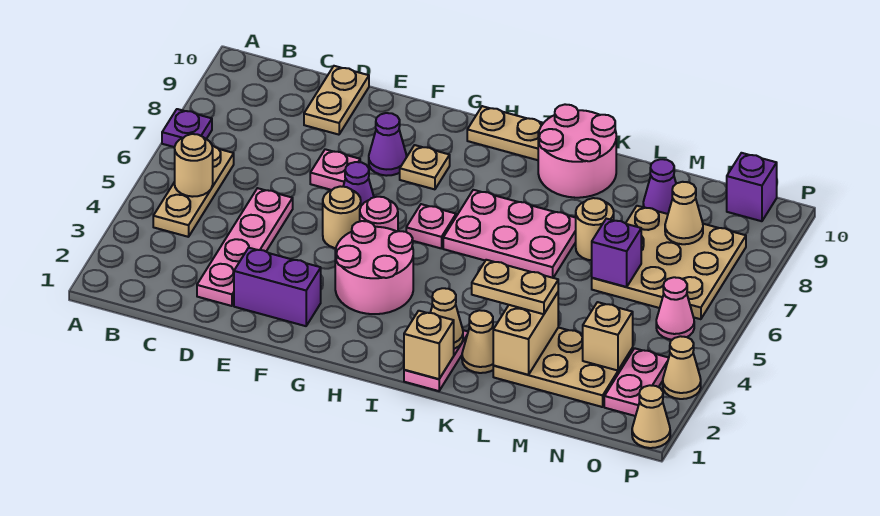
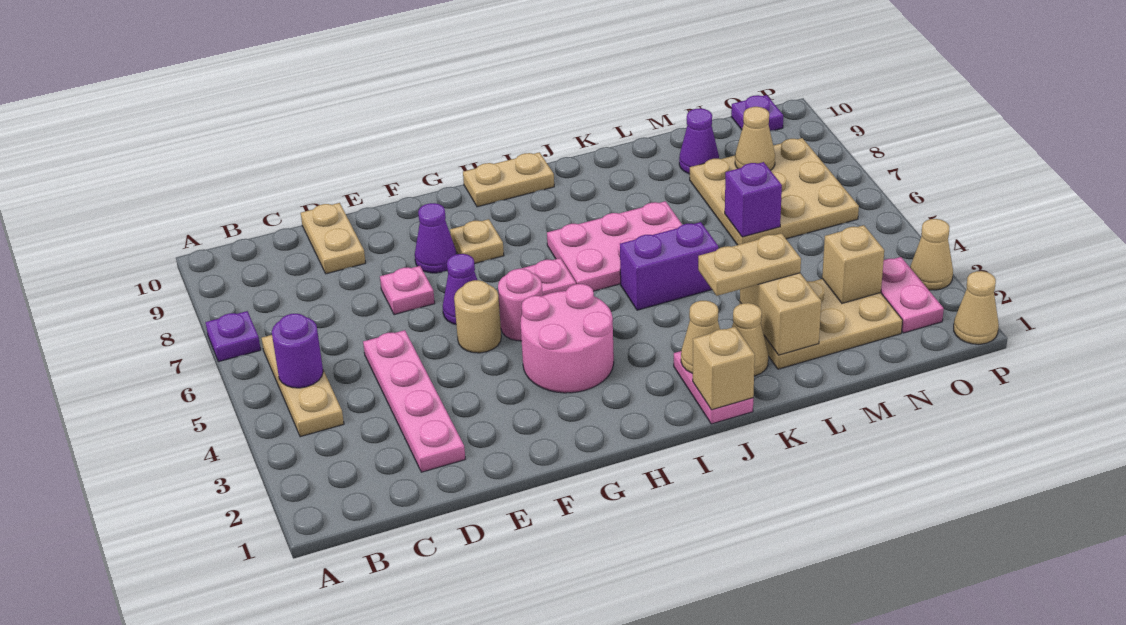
tan 1x1 round brick [175,134,213,197] -> purple 1x1 round brick [272,314,323,388]
purple 1x2 brick [234,248,321,326] -> purple 1x2 brick moved to [620,222,718,310]
pink 2x2 round brick [538,104,616,198] -> none
tan 1x1 round brick [576,198,614,260] -> none
pink 1x1 cone [656,277,694,340] -> none
purple 1x1 brick [727,153,777,221] -> purple 1x1 plate [731,95,783,131]

